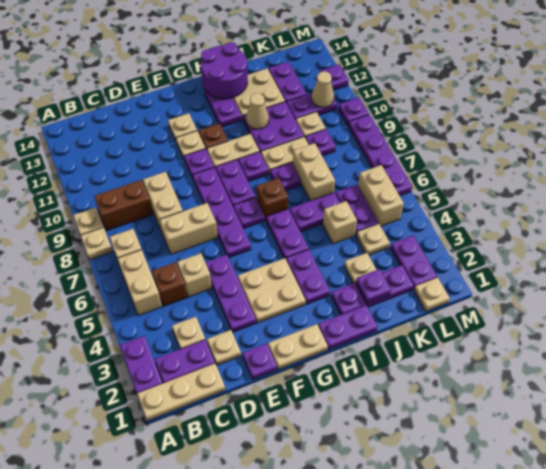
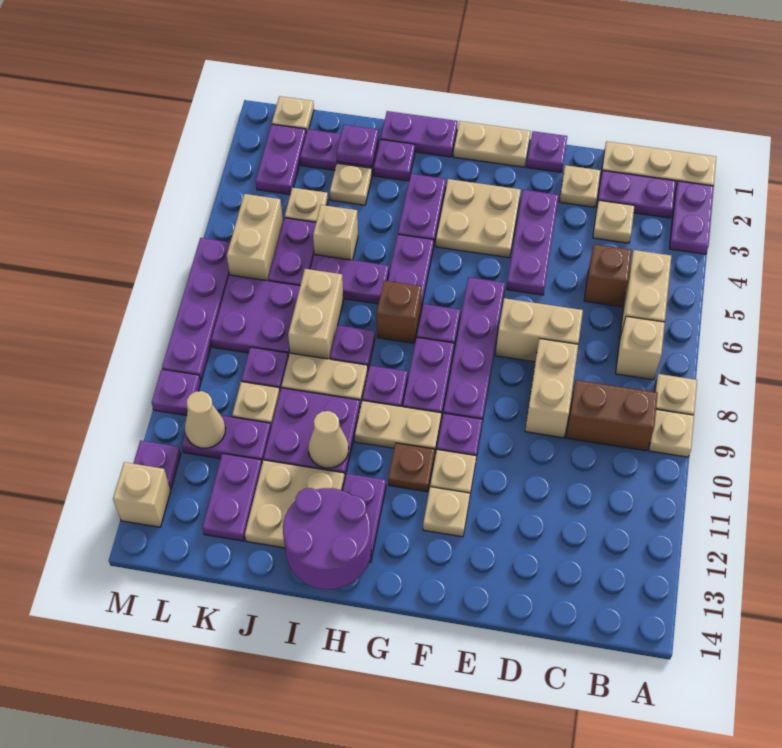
tan 1x1 brick [177,253,212,297] -> tan 1x1 brick moved to [113,462,171,527]
none -> purple 2x2 plate [211,275,300,357]

